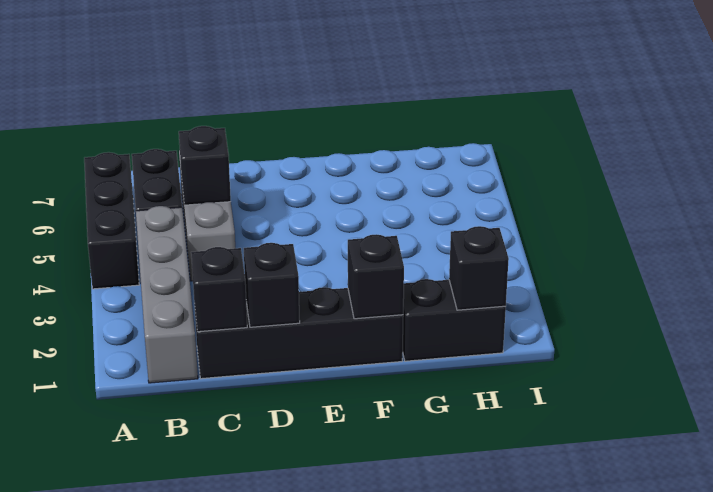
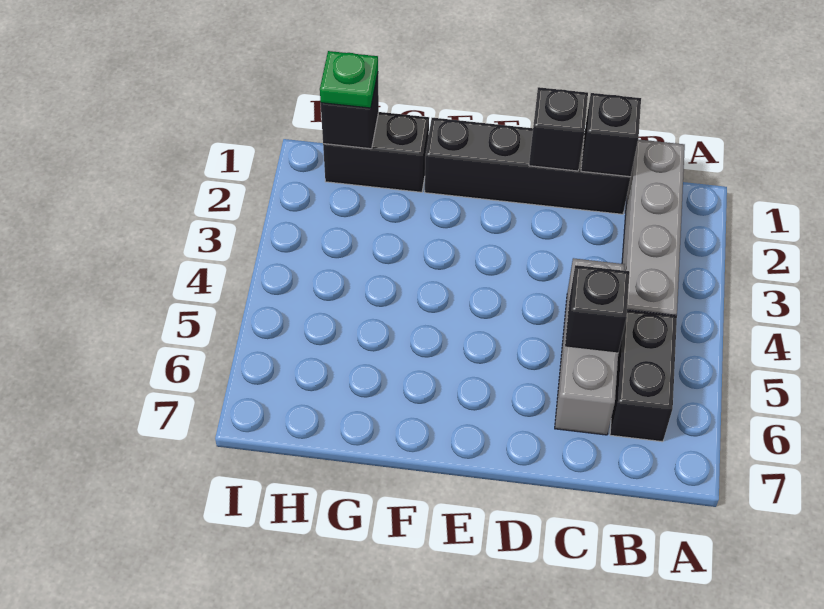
black 1x3 brick [84,152,139,289] -> none
black 1x1 brick [348,234,404,319] -> none
none -> green 1x1 plate [320,51,378,108]

